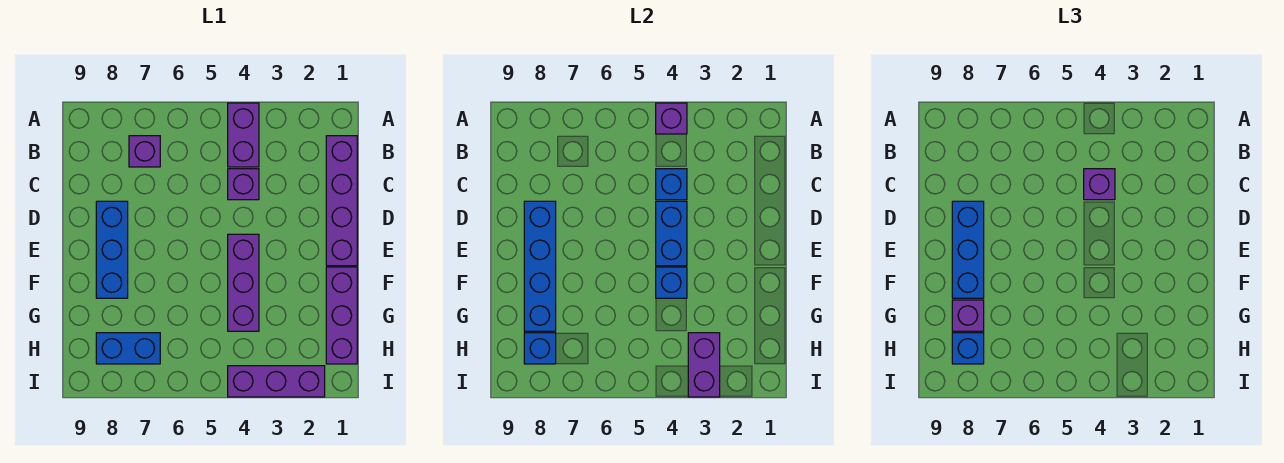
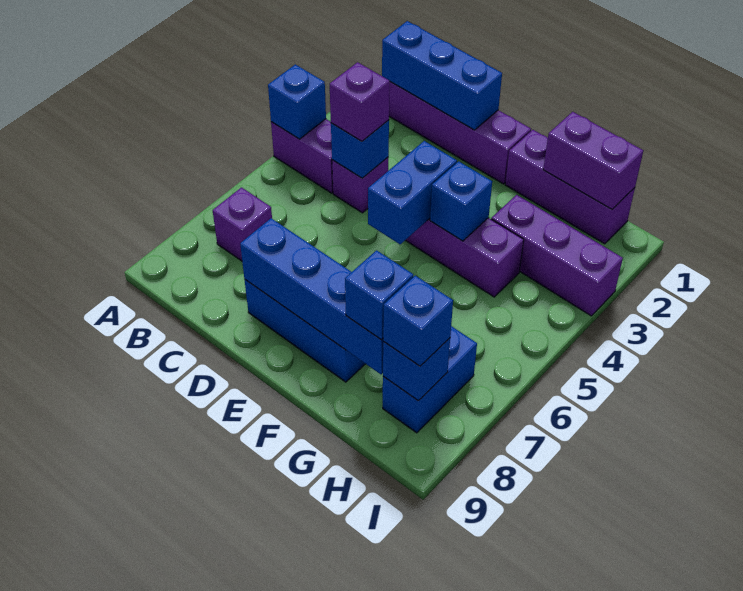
purple 1x1 brick [656,103,687,134] -> blue 1x1 brick [268,64,326,139]
blue 1x2 brick [656,201,687,266] -> blue 1x2 brick turned to [368,141,457,244]
blue 1x3 brick [952,201,984,298] -> blue 1x3 brick moved to [382,21,502,130]
purple 1x1 brick [952,300,984,331] -> blue 1x1 brick [345,250,413,340]
purple 1x2 brick [688,333,720,397] -> purple 1x2 brick moved to [543,112,643,209]
purple 1x3 brick [228,366,325,397] -> purple 1x3 brick turned to [491,195,623,316]

